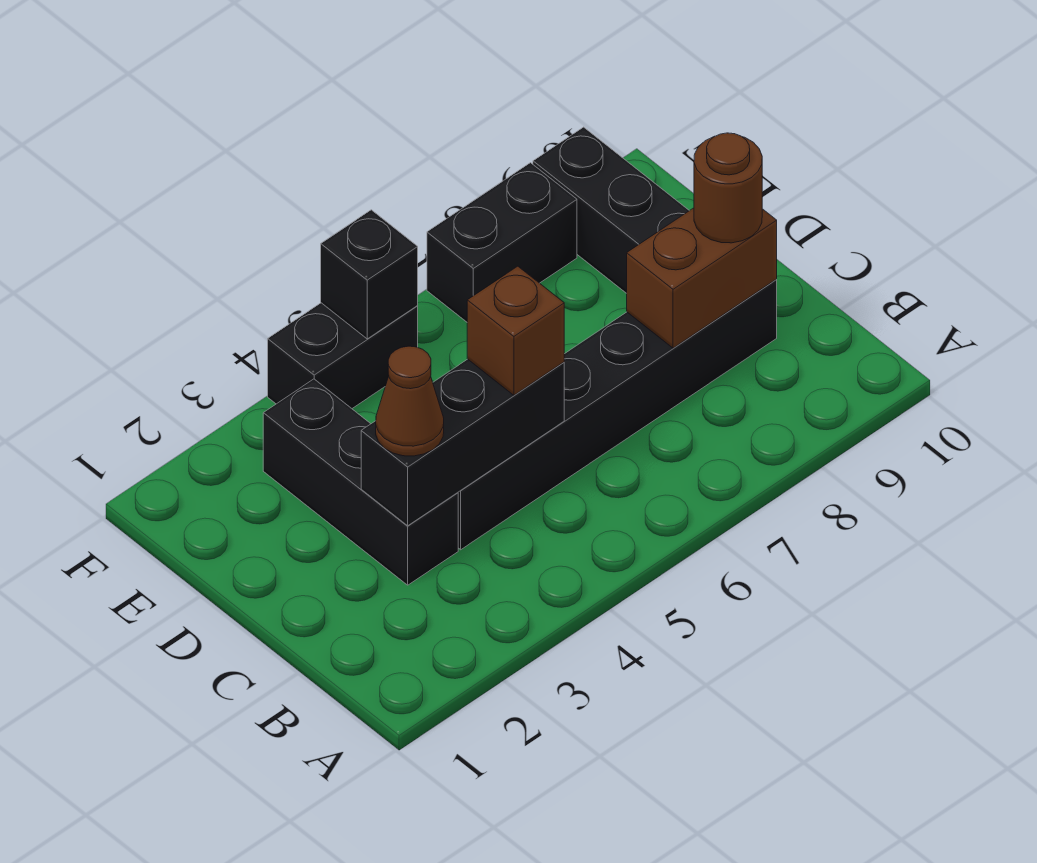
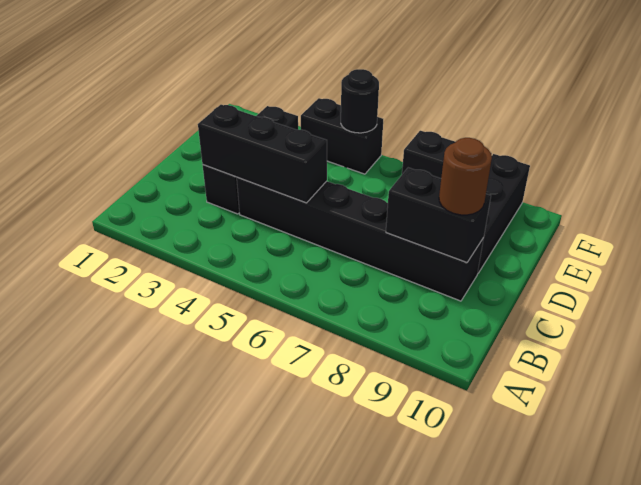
brown 1x1 cone [376,346,444,456] -> none
brown 1x1 brick [467,266,564,395] -> none
brown 1x2 brick [627,208,777,348] -> black 1x2 brick [386,168,491,262]
black 1x1 brick [321,210,418,339] -> black 1x1 round brick [341,69,379,133]

